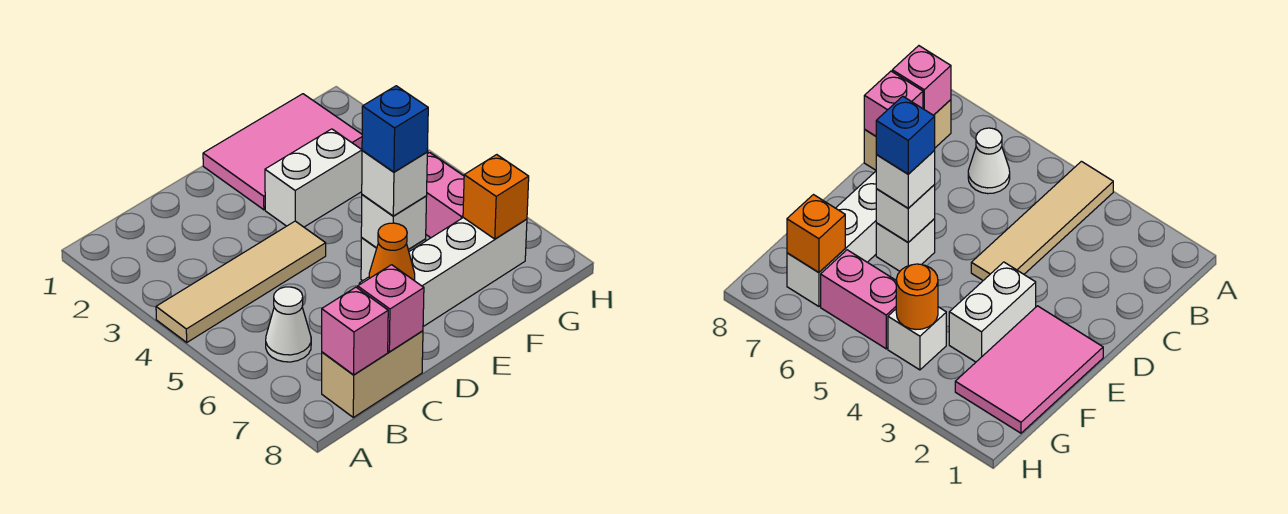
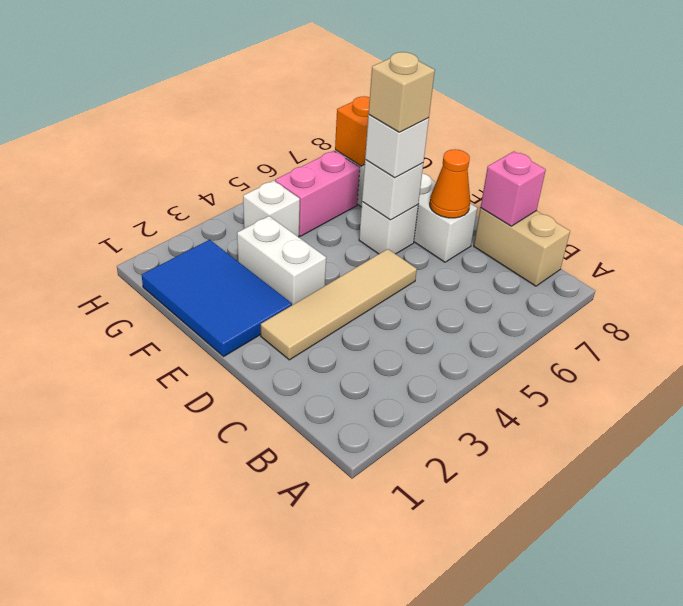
tan 1x4 tile [156,221,326,342] -> tan 1x4 tile turned to [261,249,417,360]
white 1x1 cone [266,287,311,362] -> none
pink 1x1 brick [322,287,388,375] -> none
pink 2x3 tile [203,94,362,210] -> blue 2x3 tile [142,240,292,356]
blue 1x1 brick [362,86,428,172] -> tan 1x1 brick [369,52,435,132]
orange 1x1 round brick [896,264,938,329] -> none

